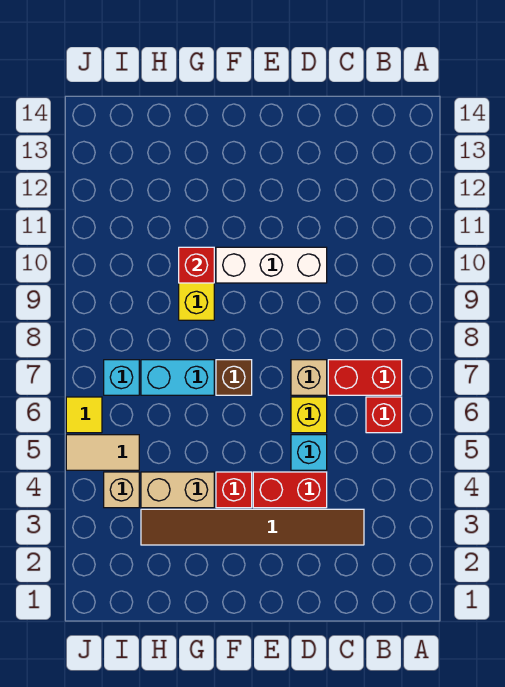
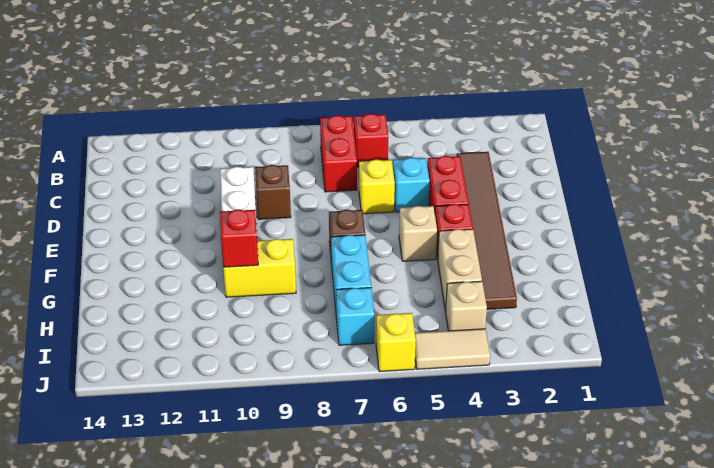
tan 1x1 brick [291,360,327,395] -> tan 1x1 brick moved to [399,206,437,261]
none -> brown 1x1 brick [255,165,291,219]
tan 1x2 tile [66,435,139,470] -> tan 1x2 tile turned to [415,329,490,369]
yellow 1x1 tile [66,397,102,433] -> yellow 1x1 brick [376,313,416,372]

